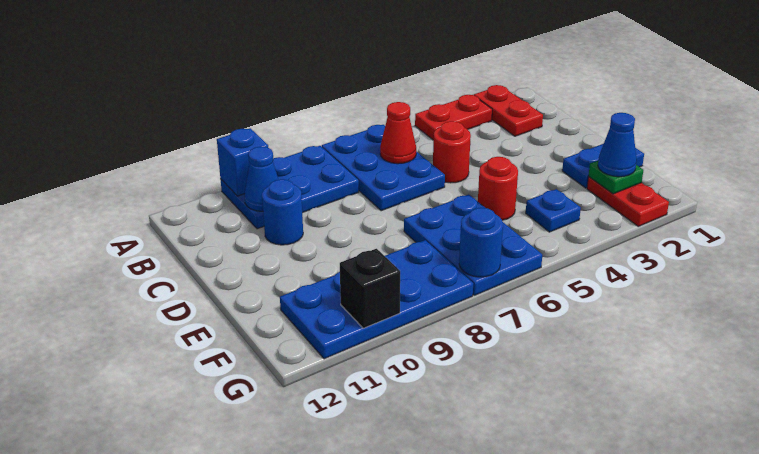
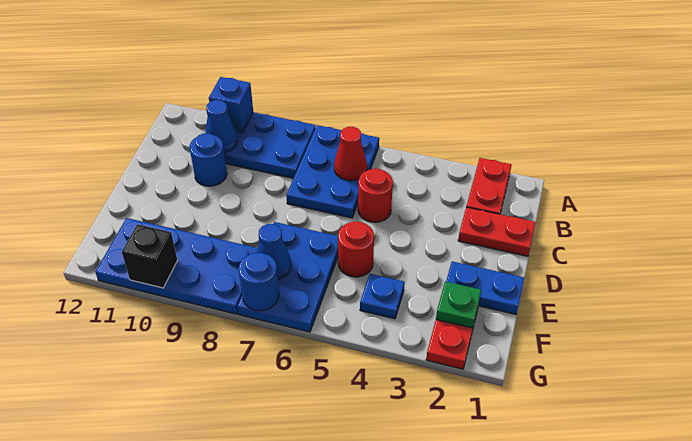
red 1x2 plate [415,95,492,140] -> red 1x2 plate moved to [458,207,535,256]
blue 1x1 cone [598,113,637,177] -> blue 1x1 cone moved to [257,224,291,280]

